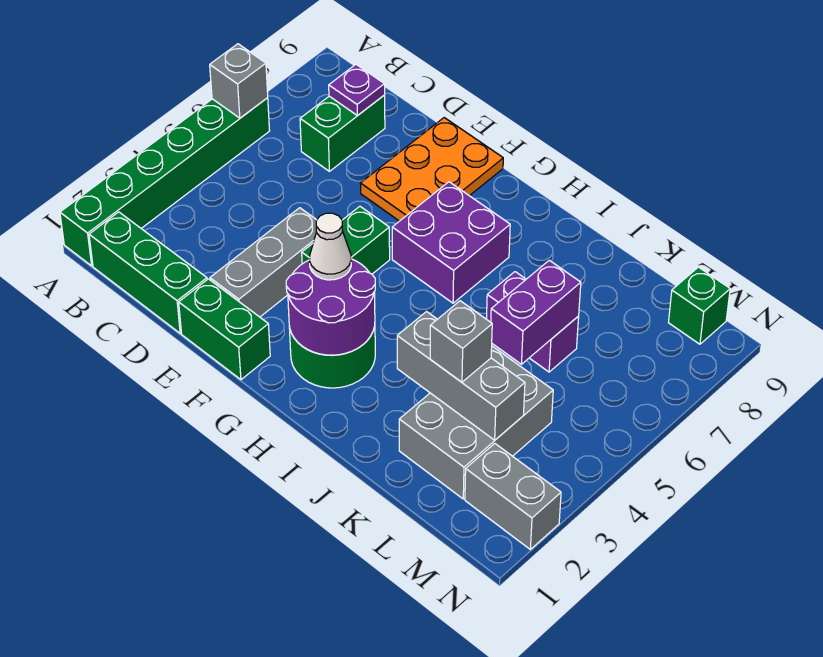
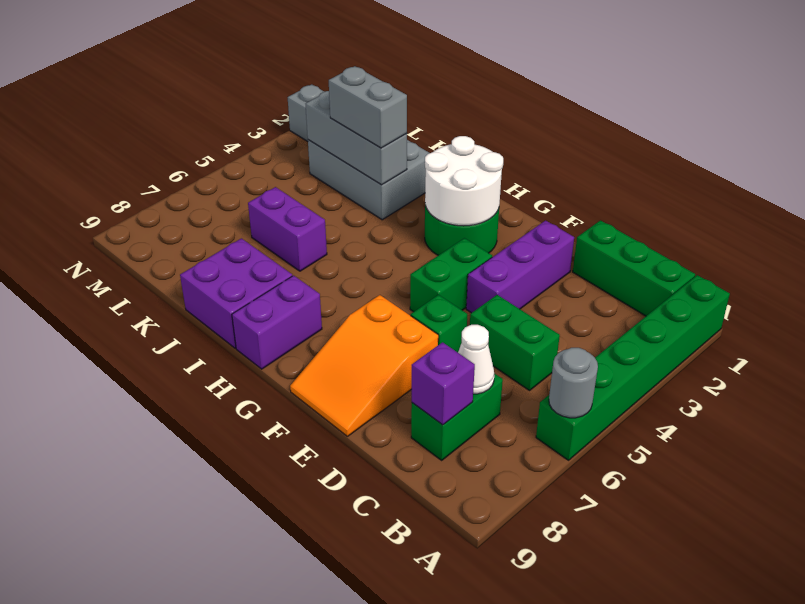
grey 1x1 brick [210,44,268,118] -> grey 1x1 round brick [549,348,598,418]
purple 1x1 plate [329,64,385,116] -> purple 1x1 brick [412,342,475,425]
green 1x2 brick [179,279,270,380] -> green 1x2 brick moved to [470,295,560,391]
grey 1x3 brick [210,208,316,317] -> purple 1x3 brick [466,220,574,313]
orange 2x3 plate [360,118,503,221] -> orange 2x3 slope [290,295,438,436]
purple 2x2 round brick [286,259,375,355] -> white 2x2 round brick [425,136,503,226]
white 1x1 cone [309,213,351,280] -> white 1x1 cone moved to [458,325,494,394]
purple 2x2 brick [392,182,510,303] -> purple 2x2 brick moved to [180,238,292,348]
grey 2x3 brick [399,346,553,499] -> grey 2x3 brick turned to [308,140,429,220]
grey 1x1 brick [430,301,492,382] -> grey 1x2 brick [329,66,407,148]
purple 1x2 brick [491,260,581,364] -> purple 1x2 brick moved to [232,275,322,369]
green 1x1 brick [669,267,730,344] -> green 1x1 brick moved to [410,295,467,352]

